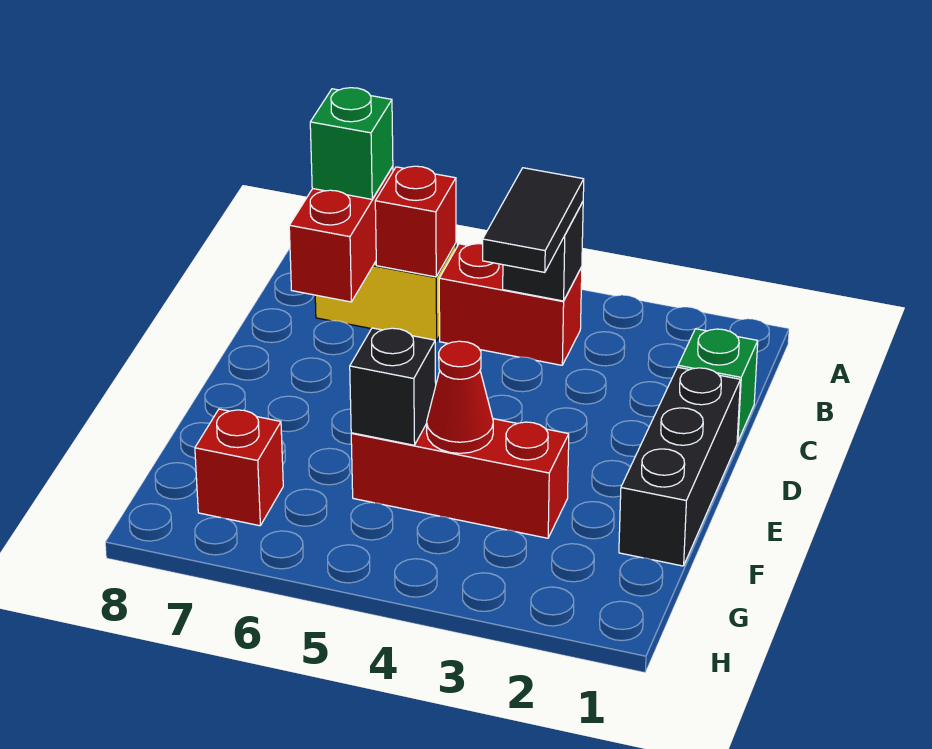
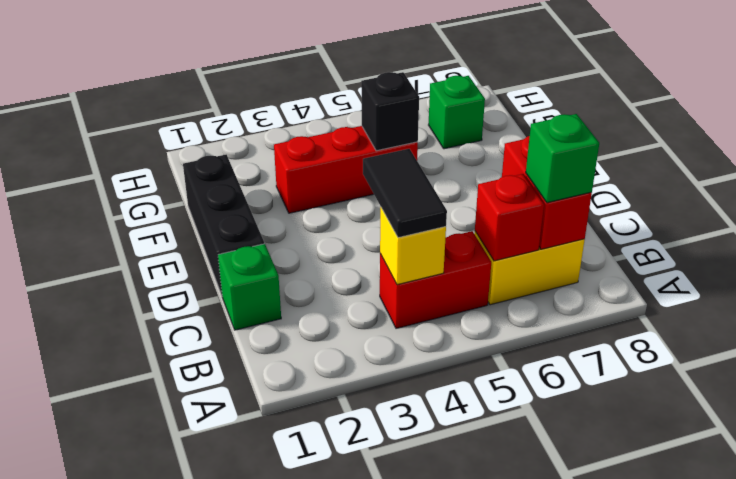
black 1x1 brick [503,202,583,301] -> yellow 1x1 brick [380,207,446,285]
red 1x1 cone [427,341,493,453] -> none
red 1x1 brick [195,409,283,526] -> green 1x1 brick [429,76,485,149]

